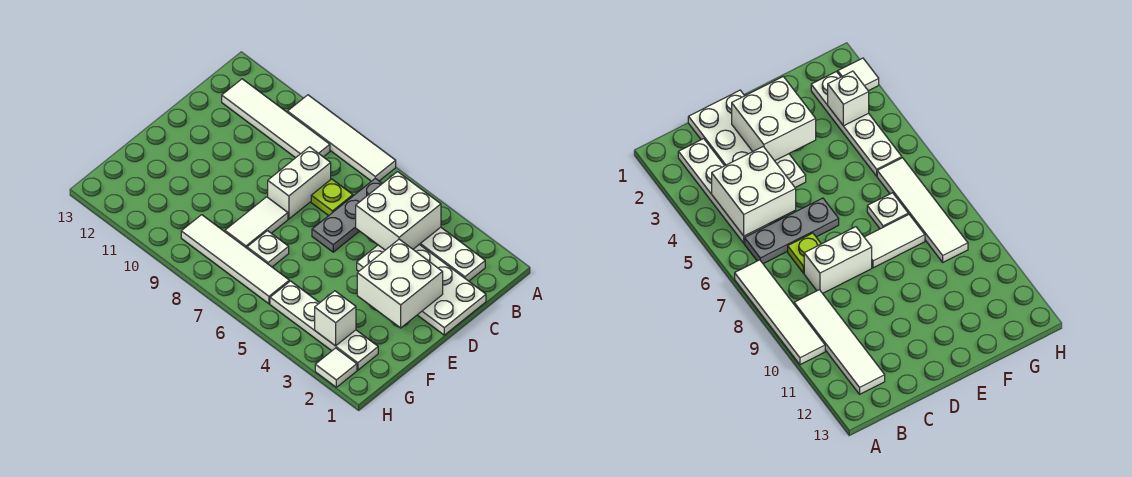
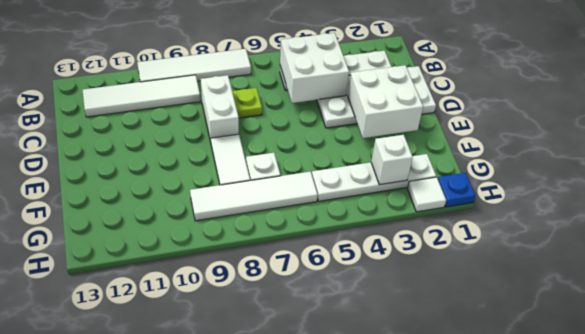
grey 1x3 plate [312,178,382,252] -> none
none -> blue 1x1 plate [438,173,476,207]

